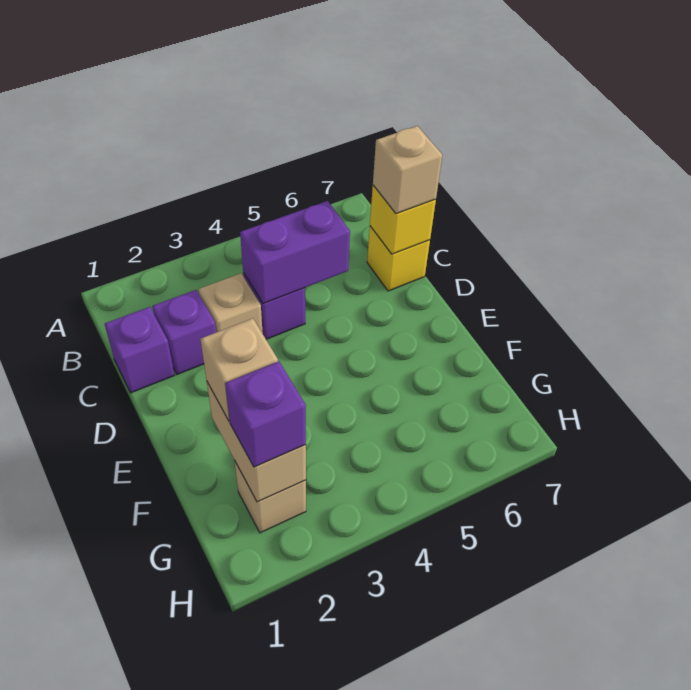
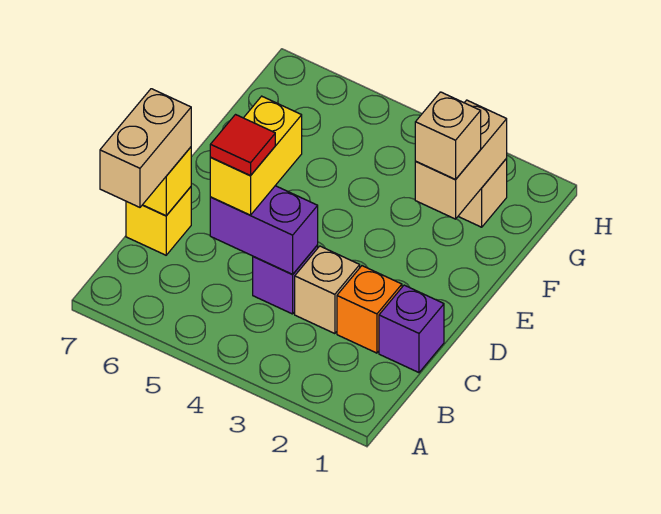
purple 1x1 brick [152,290,216,374] -> orange 1x1 brick [337,266,402,353]
none -> yellow 1x2 brick [210,96,302,215]
none -> red 1x1 tile [210,115,275,176]
tan 1x1 brick [373,126,442,214] -> tan 1x2 brick [100,89,191,207]
purple 1x1 brick [225,361,306,467] -> none

